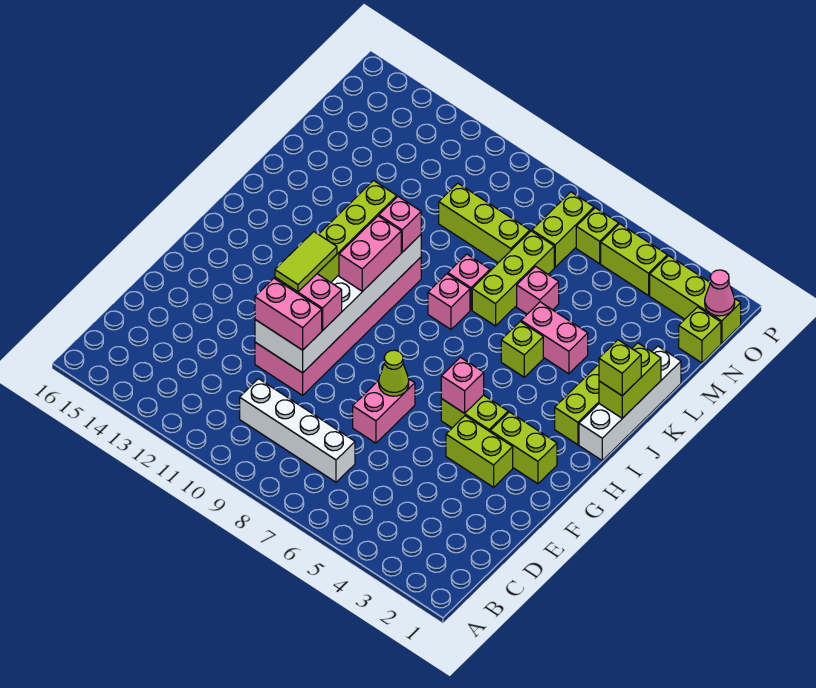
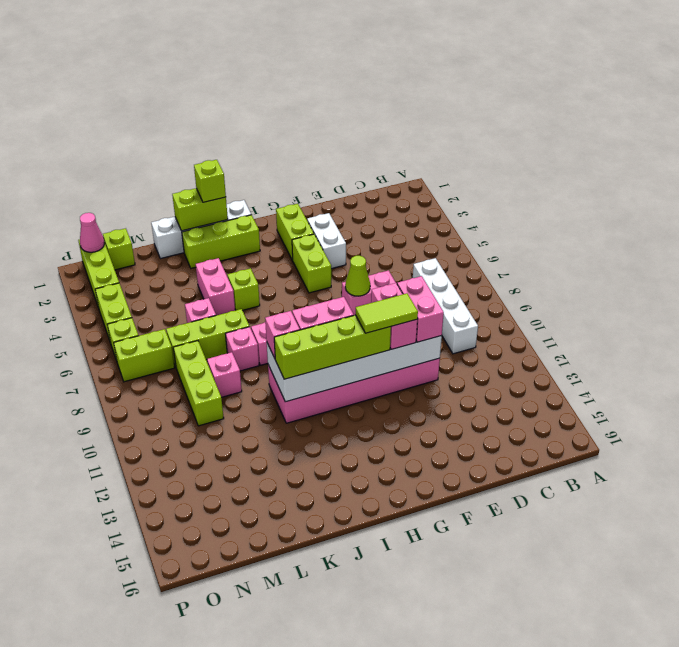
lime 1x2 brick [446,416,513,487] -> white 1x2 brick [307,213,346,269]
pink 1x1 brick [441,357,484,413] -> pink 1x1 brick moved to [207,352,242,397]

